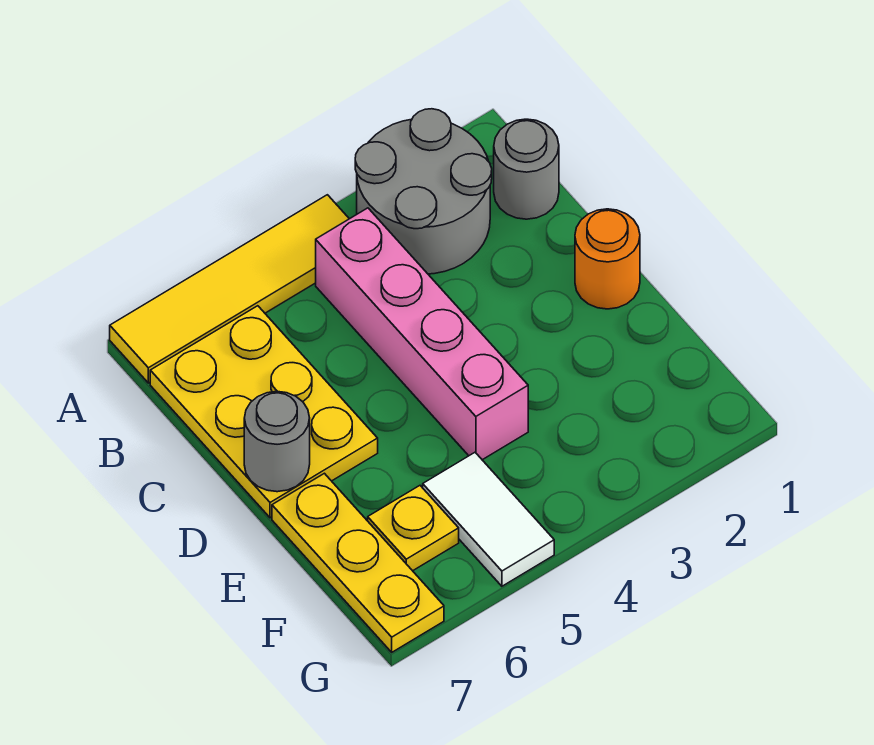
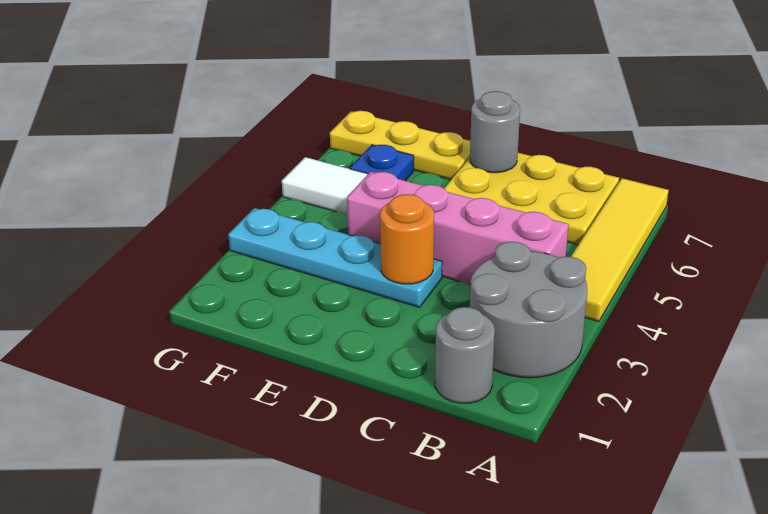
orange 1x1 round brick [575,209,640,309] -> orange 1x1 round brick moved to [380,194,434,284]
none -> cyan 1x4 plate [228,208,442,307]
yellow 1x1 plate [368,486,459,571] -> blue 1x1 plate [350,145,414,181]

